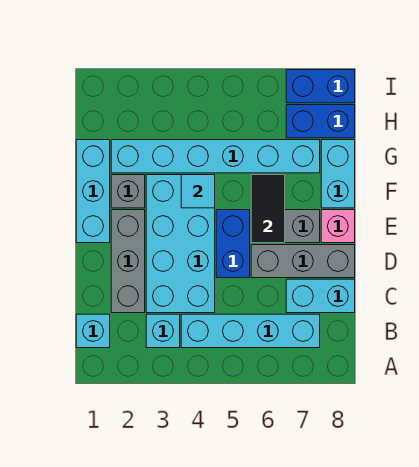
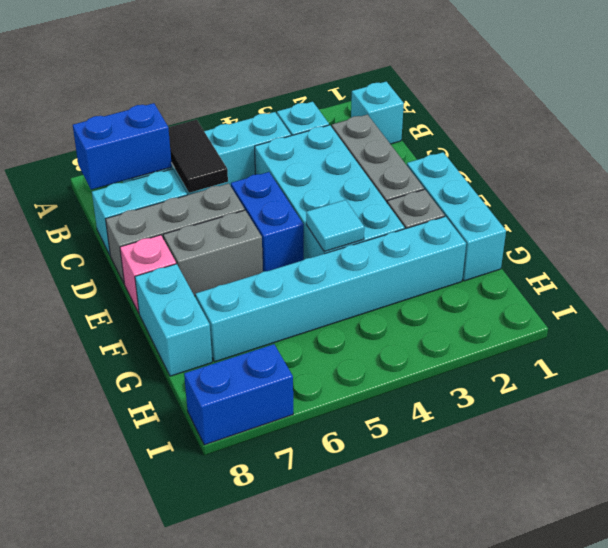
black 1x2 tile [251,175,285,243] -> black 1x2 tile moved to [168,120,228,193]
blue 1x2 brick [286,105,355,138] -> blue 1x2 brick moved to [73,103,172,190]

